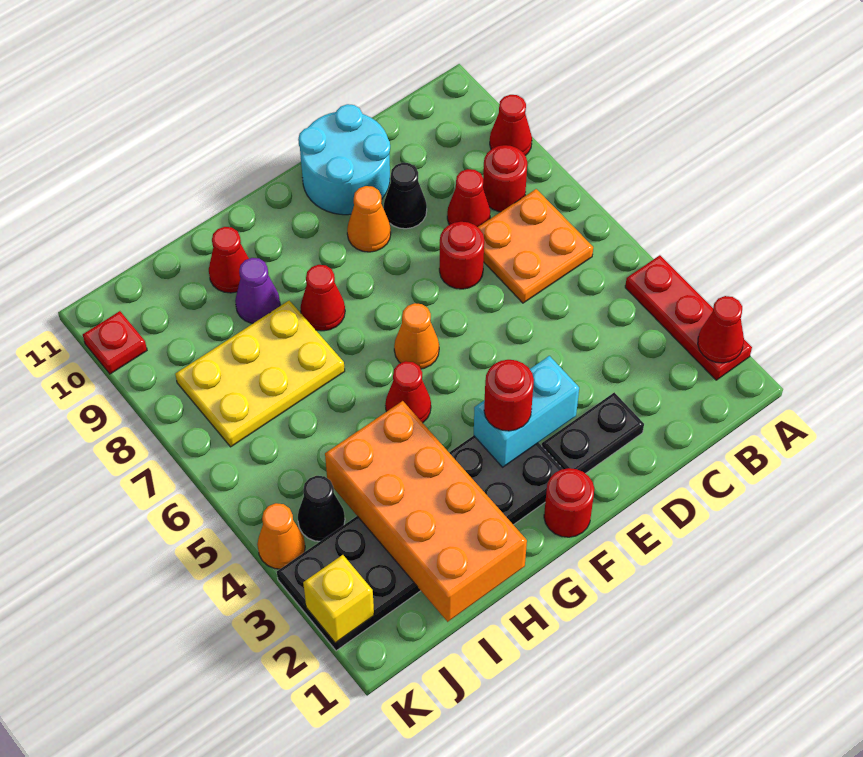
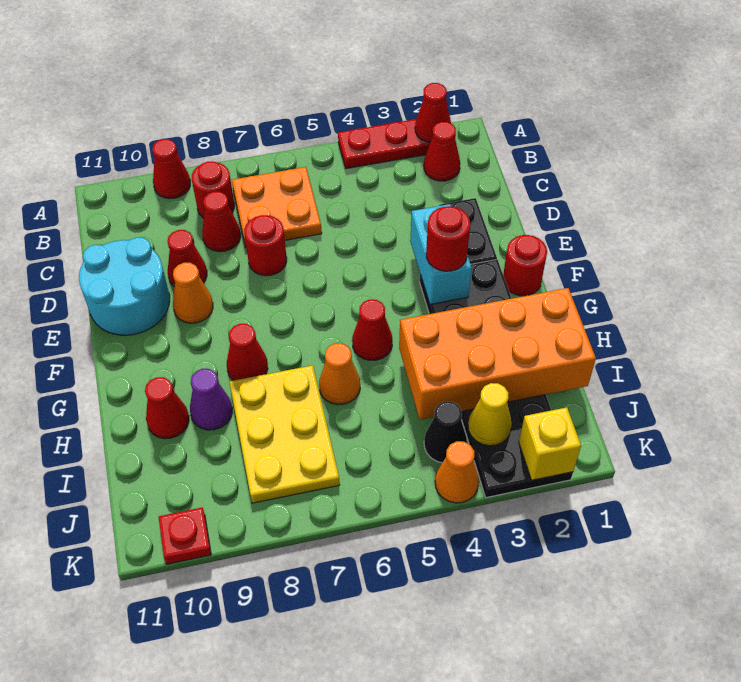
none -> red 1x1 cone [424,122,460,181]
black 1x1 cone [384,163,427,229] -> red 1x1 cone [168,230,207,287]
orange 1x1 cone [394,303,439,369] -> orange 1x1 cone moved to [319,343,360,404]
none -> yellow 1x1 cone [468,383,512,446]

